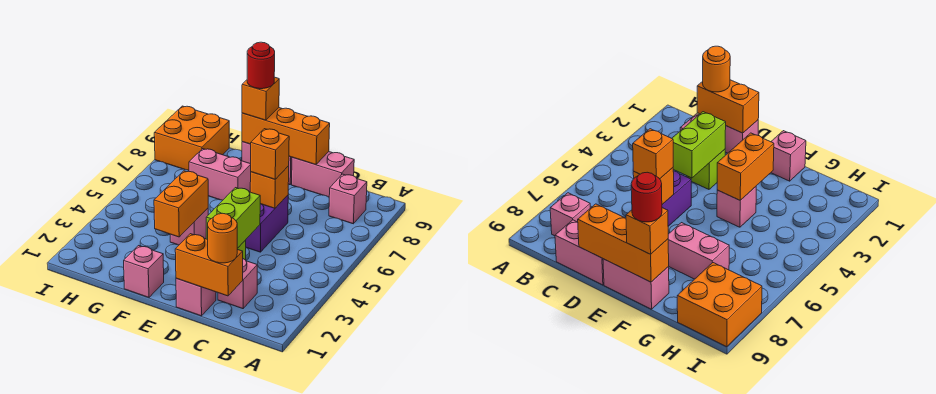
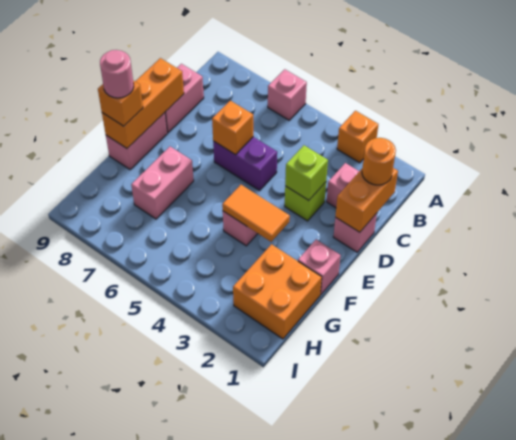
pink 1x1 brick [329,174,367,224] -> pink 1x1 brick moved to [268,69,307,120]
lime 1x2 brick [206,188,260,248] -> lime 1x1 brick [285,145,328,200]
orange 1x1 brick [251,129,289,179] -> orange 1x1 brick moved to [337,111,378,163]
orange 1x2 brick [154,171,208,237] -> orange 1x2 tile [222,185,290,242]
red 1x1 round brick [247,42,275,89] -> pink 1x1 round brick [100,50,134,98]
orange 2x2 brick [154,106,229,171] -> orange 2x2 brick moved to [233,244,322,339]

